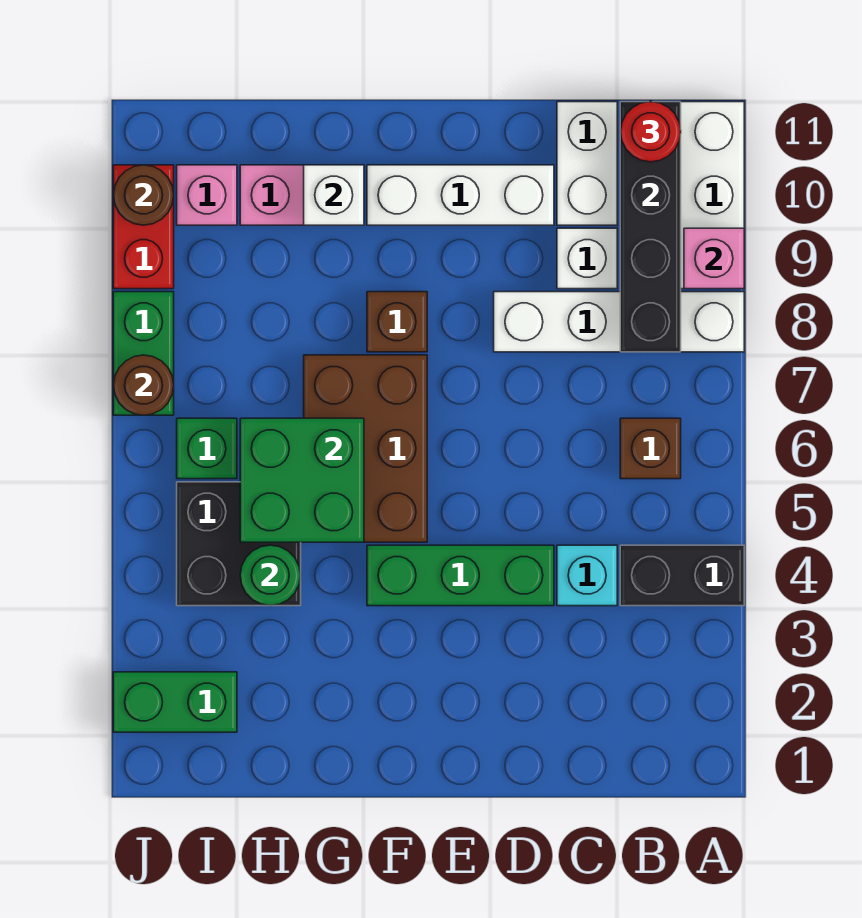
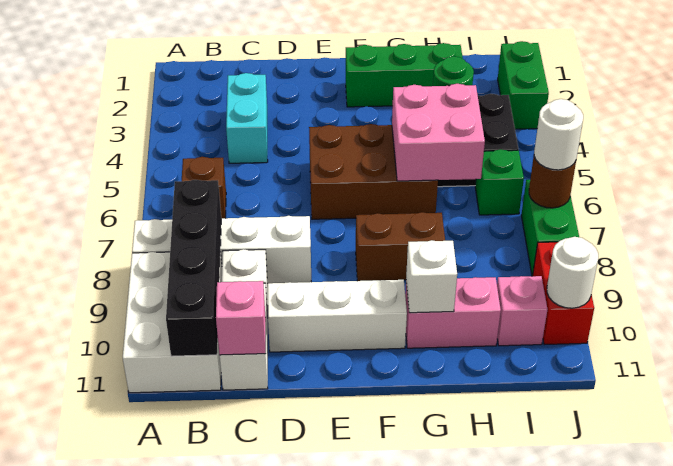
black 1x2 brick [620,545,744,606] -> none
pink 1x1 brick [684,228,744,289] -> pink 1x1 brick moved to [216,281,266,355]
red 1x1 round brick [620,102,681,162] -> none
cyan 1x1 brick [557,545,617,606] -> cyan 1x2 brick [226,73,268,163]
green 1x3 brick [367,545,554,606] -> green 1x3 brick moved to [346,43,463,107]
brown 2x3 brick [304,355,427,542] -> brown 2x3 brick turned to [309,124,438,219]
brown 1x1 brick [367,292,427,352] -> brown 1x2 brick [356,212,445,281]
green 2x2 brick [240,418,364,542] -> pink 2x2 brick [392,84,485,181]
green 1x2 brick [113,672,237,732] -> green 1x2 brick turned to [498,41,549,129]
none -> white 1x1 round brick [534,99,583,170]
brown 1x1 round brick [113,165,174,225] -> white 1x1 round brick [547,237,598,308]

